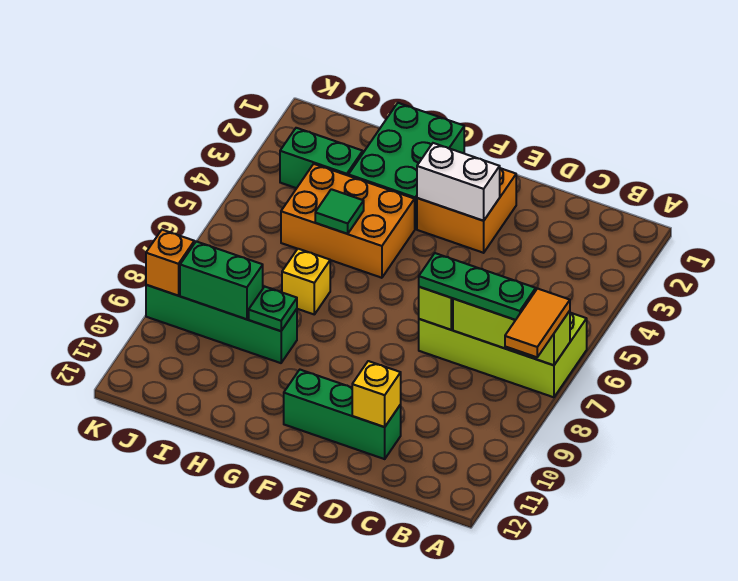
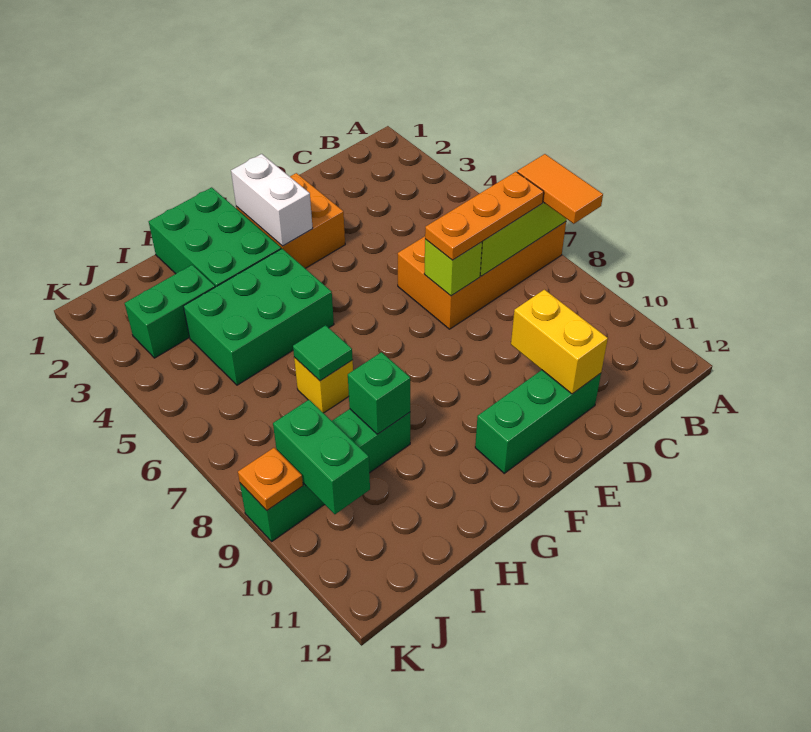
lime 2x4 brick [419,313,587,397] -> orange 2x4 brick [398,222,566,329]
green 1x3 plate [419,253,536,320] -> orange 1x3 plate [425,172,544,260]
yellow 1x1 brick [352,361,401,427] -> yellow 1x2 brick [511,290,608,394]
white 1x2 brick [417,143,500,221] -> white 1x2 brick turned to [231,154,313,246]
orange 2x3 brick [281,164,415,278] -> green 2x3 brick [183,249,334,385]
green 1x1 tile [315,189,364,234] -> green 1x1 tile moved to [293,325,353,381]
green 1x1 plate [249,286,297,331] -> green 1x1 brick [348,352,410,434]
green 1x2 brick [180,241,263,319] -> green 1x2 brick turned to [273,400,370,514]
orange 1x1 brick [146,230,194,296] -> orange 1x1 plate [238,448,303,510]

